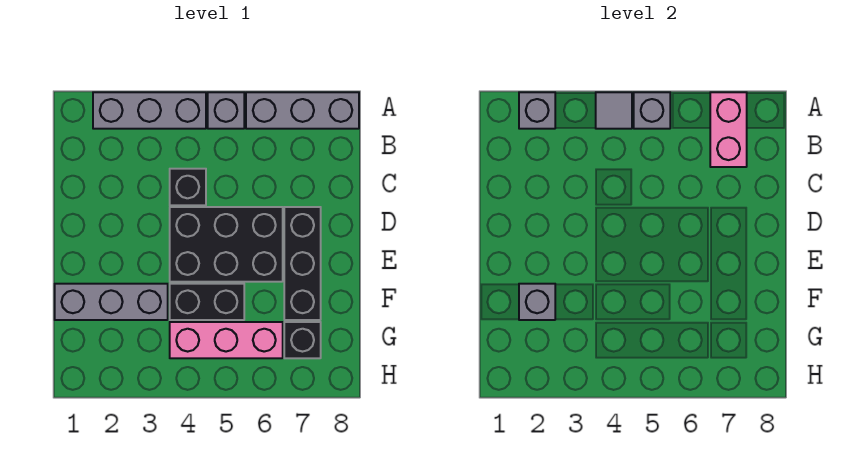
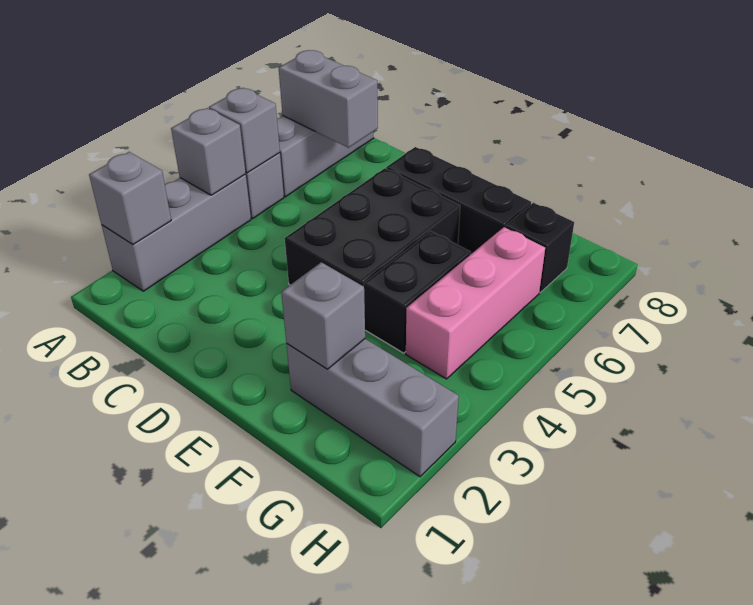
grey 1x1 tile [596,92,632,129] -> grey 1x1 brick [171,108,246,195]
pink 1x2 brick [710,92,747,167] -> grey 1x2 brick [279,50,378,148]
black 1x1 brick [170,169,206,205] -> none
grey 1x3 brick [55,284,168,320] -> grey 1x3 brick turned to [286,339,459,477]

